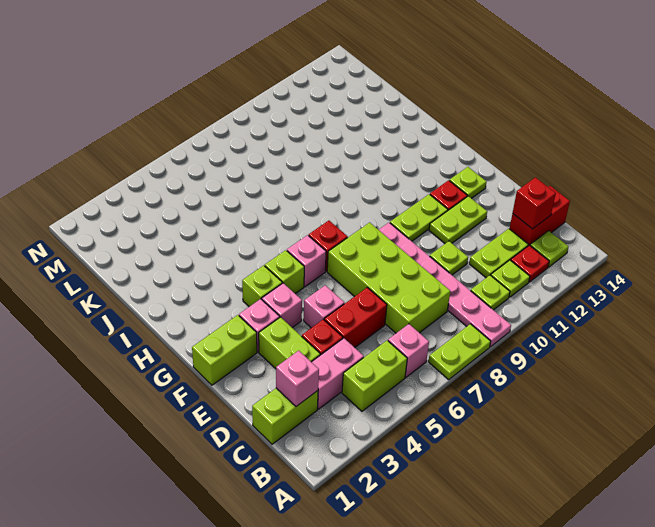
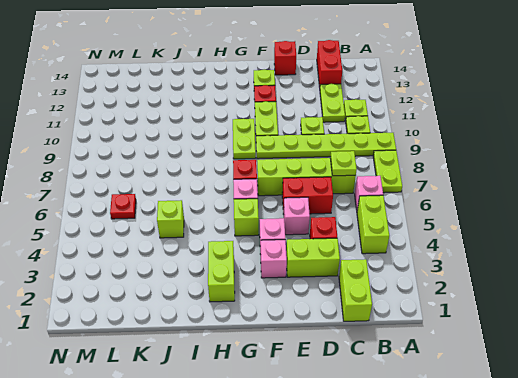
pink 1x6 plate [379,223,511,347] -> lime 1x6 plate [256,133,396,159]
red 1x1 plate [511,245,549,282] -> red 1x1 plate moved to [110,194,136,219]
lime 1x1 plate [530,231,568,267] -> lime 1x1 plate moved to [330,151,357,176]
pink 1x1 brick [276,351,319,406] -> none
pink 1x2 brick [312,338,364,409] -> none
lime 2x4 brick [327,222,450,333] -> lime 1x4 brick [257,158,356,196]
red 1x1 brick [513,177,556,229] -> red 1x1 brick moved to [274,41,296,75]
red 1x2 brick [324,287,387,348] -> red 1x2 brick turned to [282,177,333,214]
lime 1x2 plate [429,196,487,243] -> lime 1x2 plate moved to [233,119,256,159]
lime 1x2 brick [192,315,257,385] -> lime 1x2 brick moved to [208,241,235,302]
lime 1x1 brick [242,265,282,307] -> lime 1x1 brick moved to [157,200,184,238]

